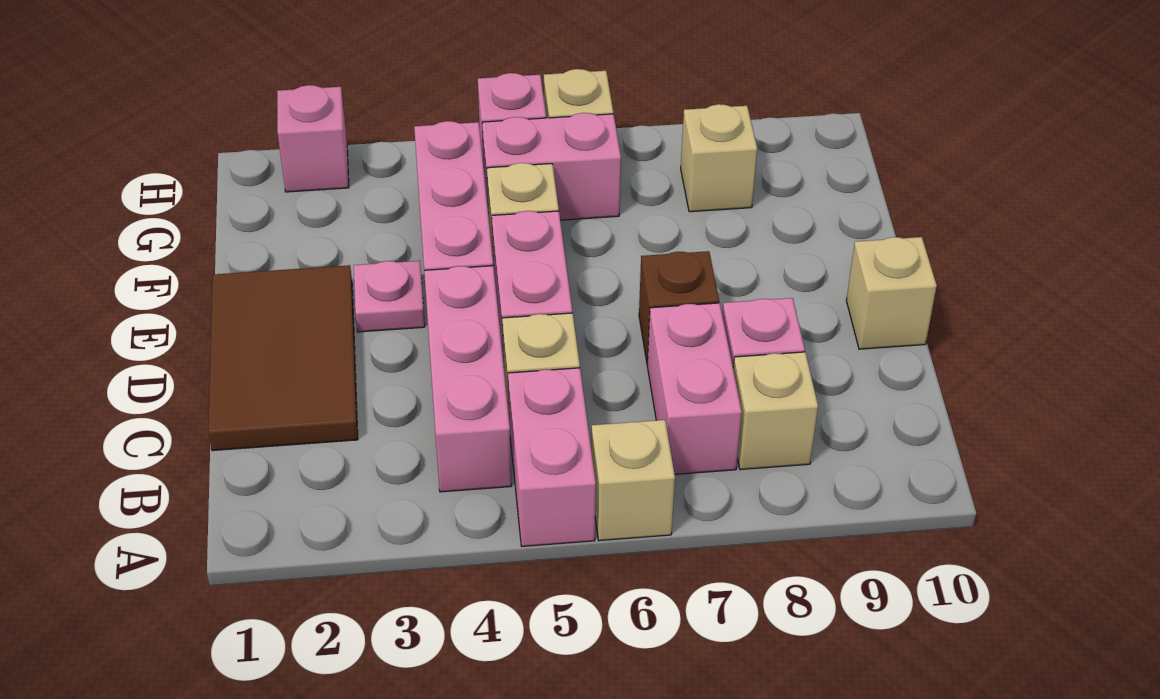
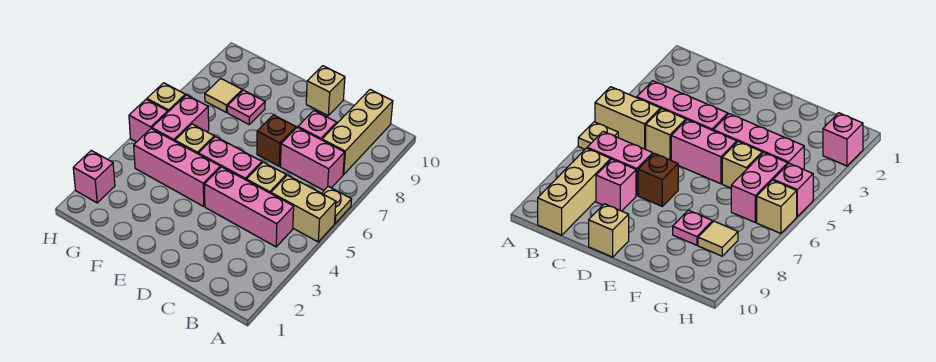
pink 1x2 brick [508,368,596,546] -> tan 1x2 brick [271,175,336,242]
tan 1x1 brick [591,420,675,541] -> tan 1x1 plate [322,186,352,223]
tan 1x1 brick [733,352,818,470] -> tan 1x3 brick [322,90,393,174]
brown 2x3 tile [208,265,358,451] -> none
pink 1x1 plate [354,261,425,332] -> pink 1x1 plate moved to [227,90,265,124]
tan 1x1 brick [681,104,757,212] -> tan 1x1 tile [205,79,242,112]

